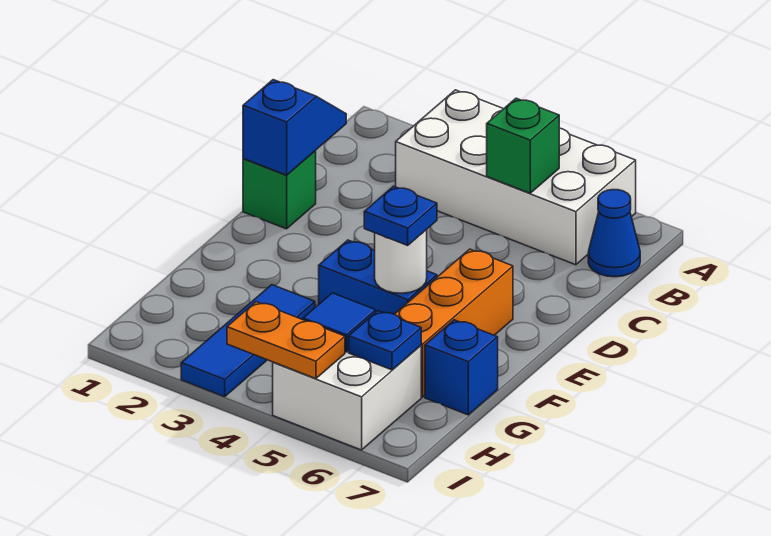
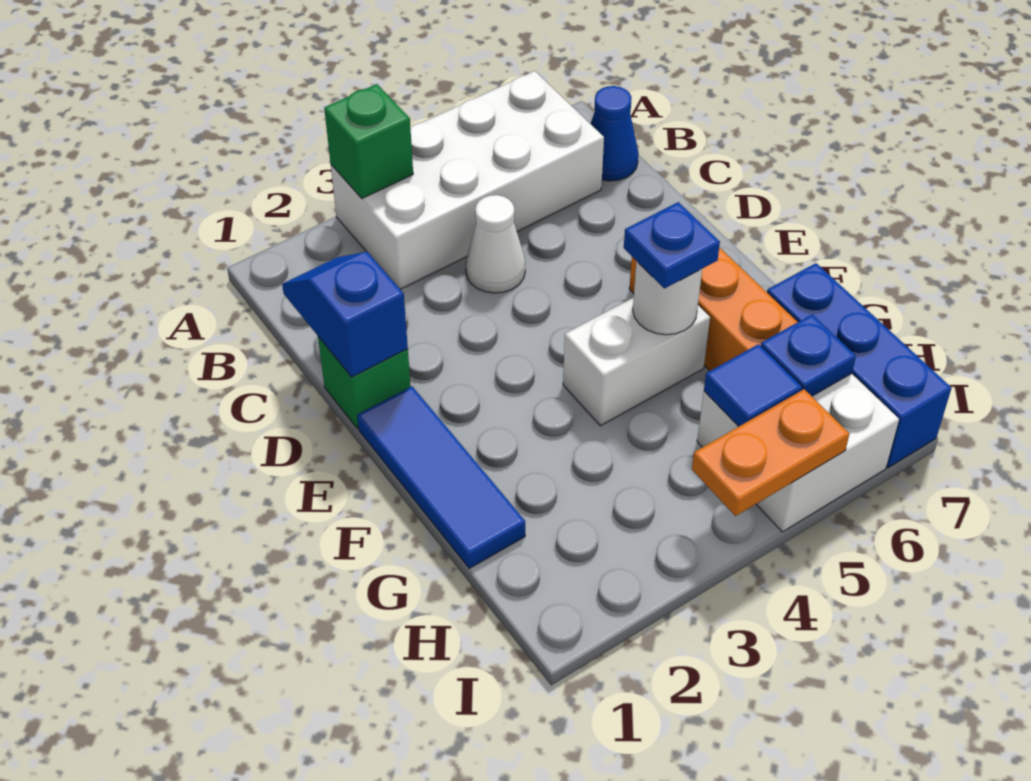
green 1x1 brick [487,98,559,193] -> green 1x1 brick moved to [324,84,413,198]
none -> white 1x1 cone [466,195,525,293]
blue 1x2 brick [319,240,437,314] -> white 1x2 brick [563,297,710,426]
blue 1x3 tile [181,285,315,397] -> blue 1x3 tile moved to [357,386,525,569]
blue 1x1 brick [425,320,498,415] -> blue 1x3 brick [767,263,951,468]

